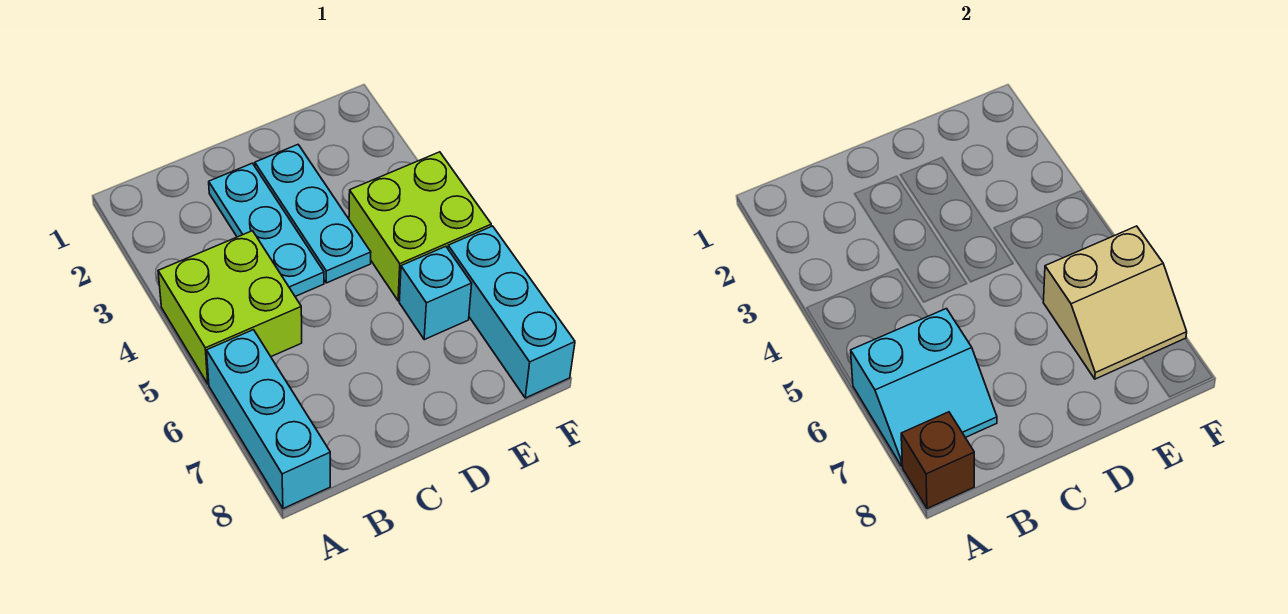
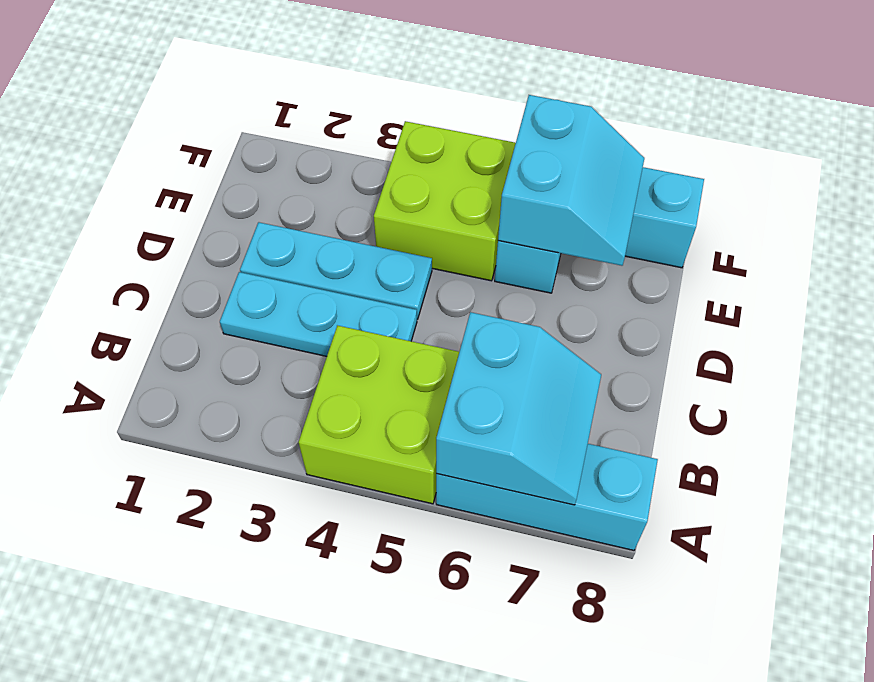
brown 1x1 brick [901,412,974,509] -> none
tan 2x2 slope [1043,226,1187,379] -> cyan 2x2 slope [498,95,644,266]

